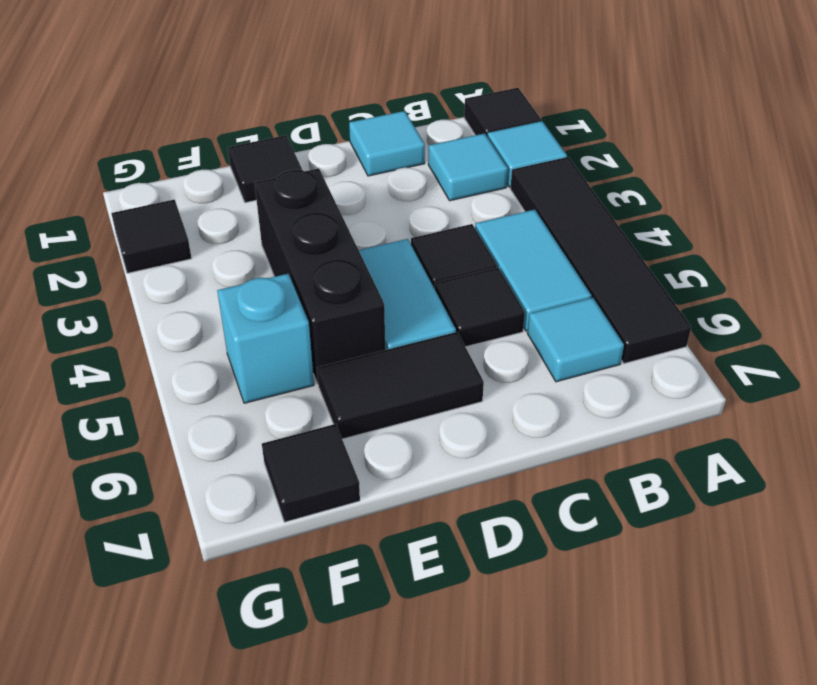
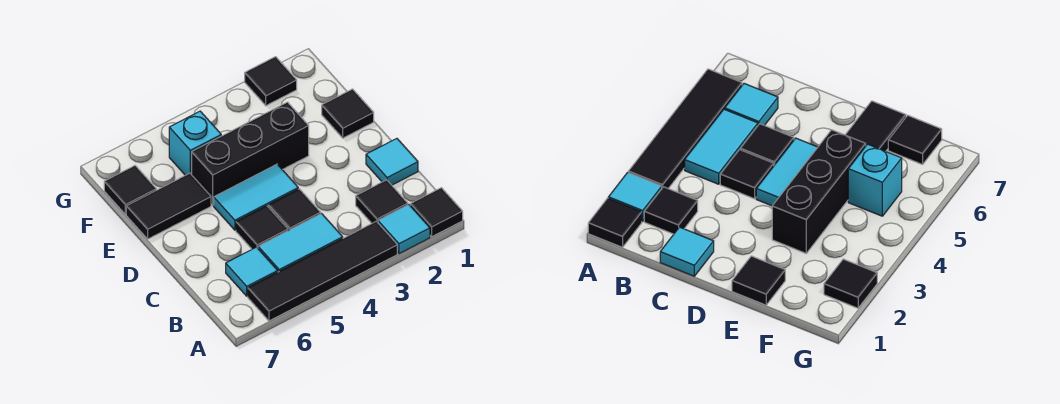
cyan 1x1 tile [428,133,508,201] -> black 1x1 tile [356,180,408,223]
black 1x2 tile [317,332,484,439] -> black 1x2 tile turned to [126,173,211,239]

